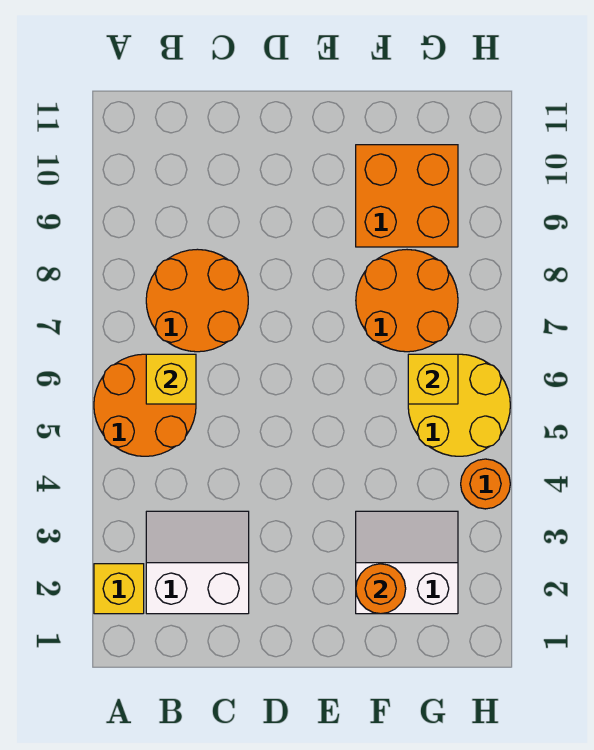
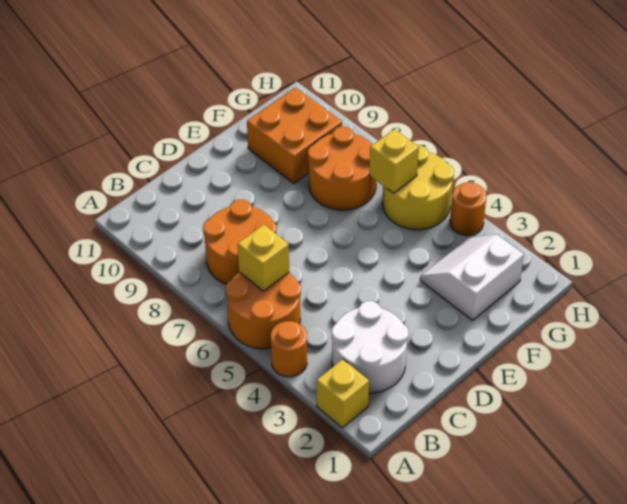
white 2x2 slope [146,511,249,614] -> white 2x2 round brick [332,301,409,393]
orange 1x1 round brick [356,564,406,614] -> orange 1x1 round brick moved to [271,321,307,377]

